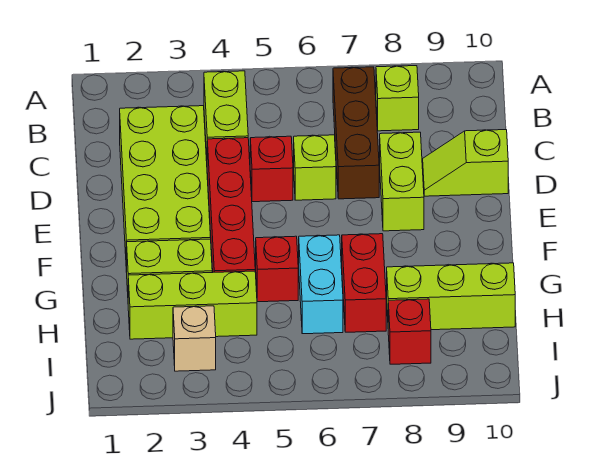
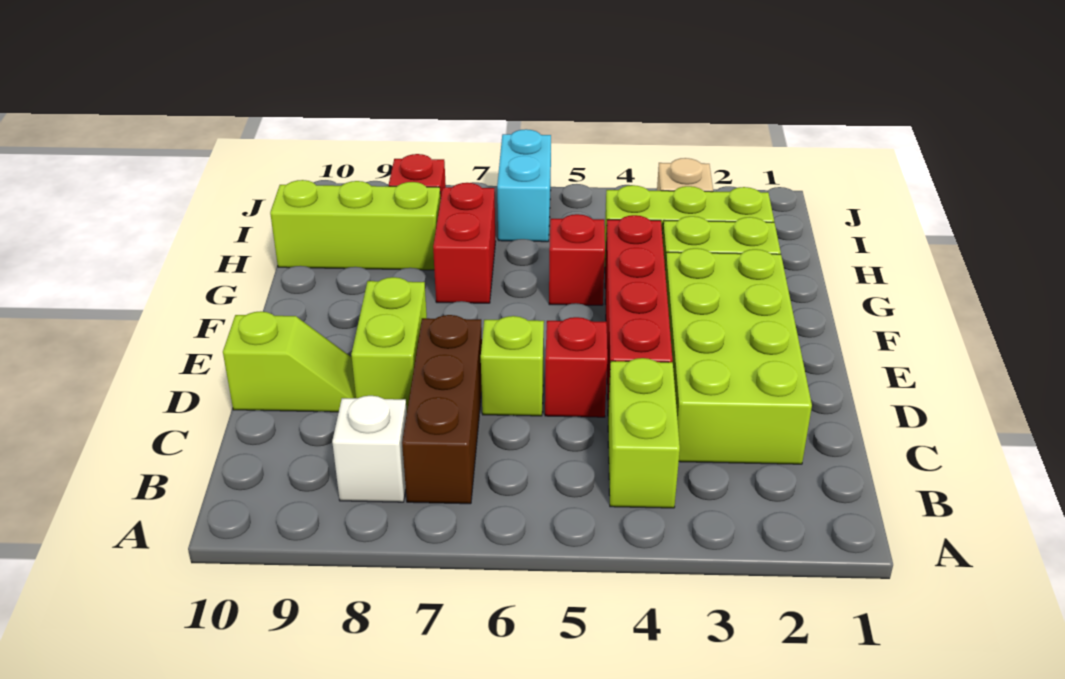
lime 1x1 brick [376,66,419,131] -> white 1x1 brick [332,396,407,502]
cyan 1x2 brick [299,235,343,334] -> cyan 1x2 brick moved to [497,129,551,242]

